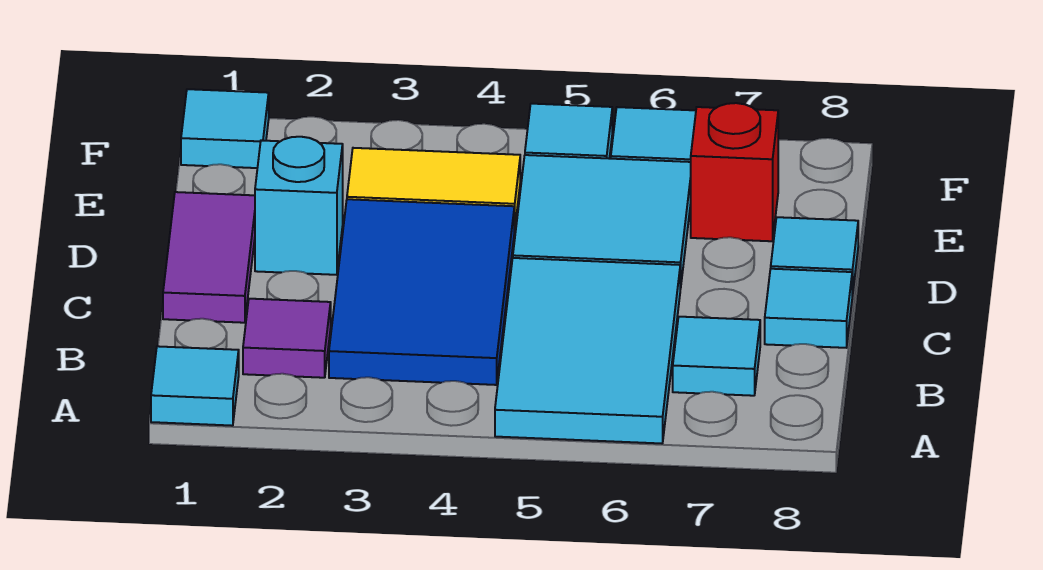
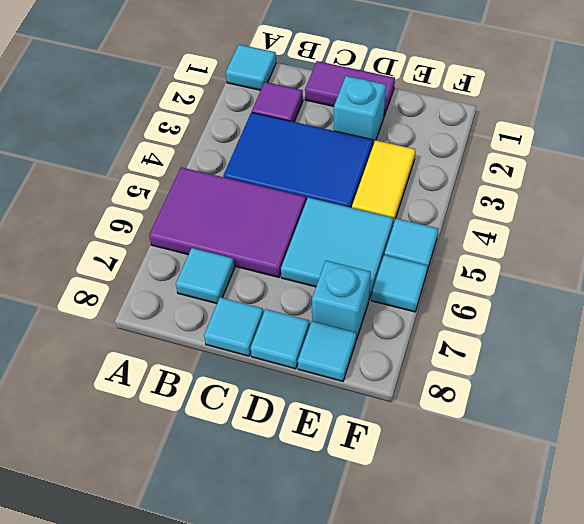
cyan 2x3 tile [495,258,680,443] -> purple 2x3 tile [149,167,306,277]
red 1x1 brick [691,103,778,241] -> cyan 1x1 brick [312,261,371,340]
cyan 1x1 tile [181,89,269,168] -> cyan 1x1 tile moved to [298,321,356,381]

